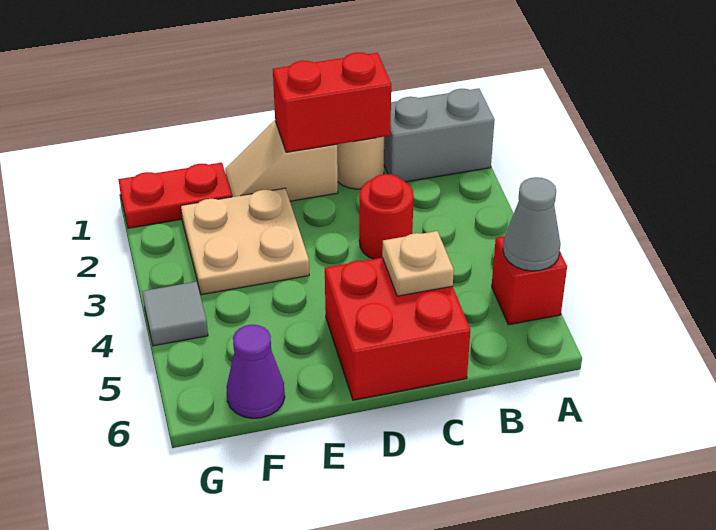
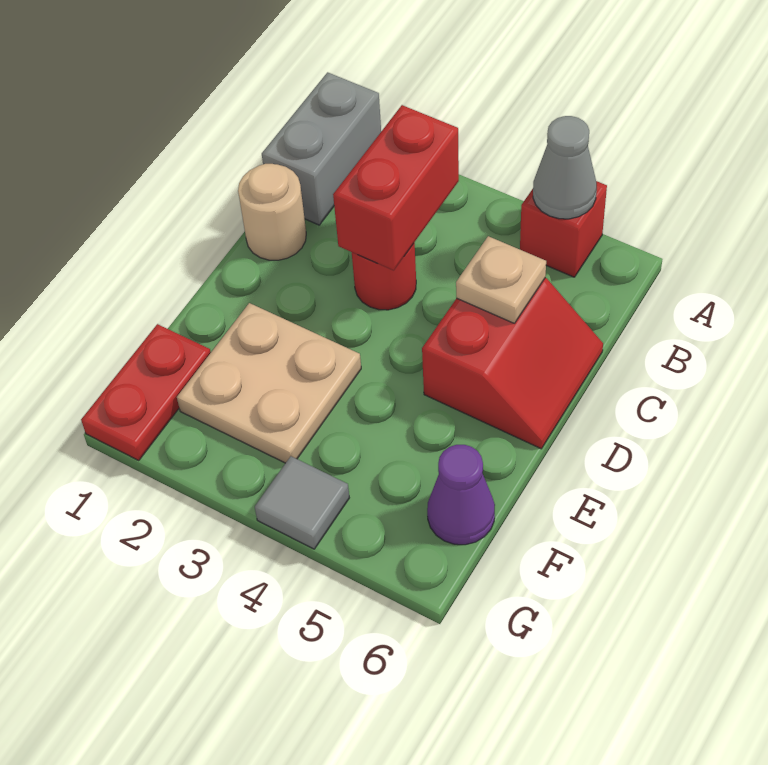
red 1x2 brick [273,52,391,152] -> red 1x2 brick moved to [333,105,459,270]
red 2x2 brick [325,258,470,400] -> red 2x2 slope [422,278,603,449]
tan 1x2 slope [225,121,338,201] -> none

